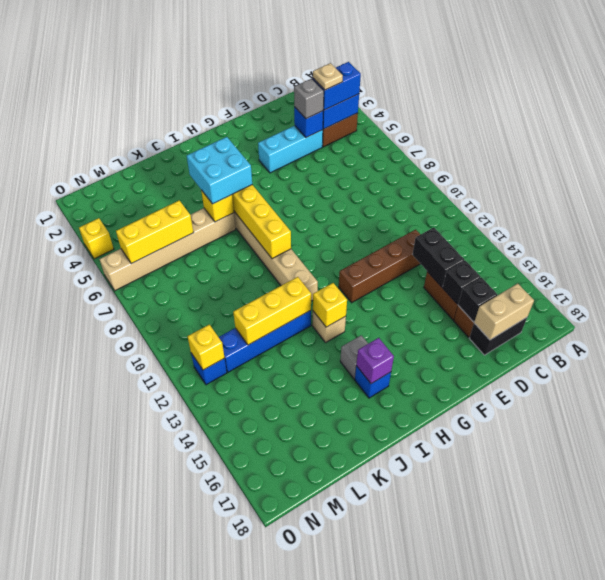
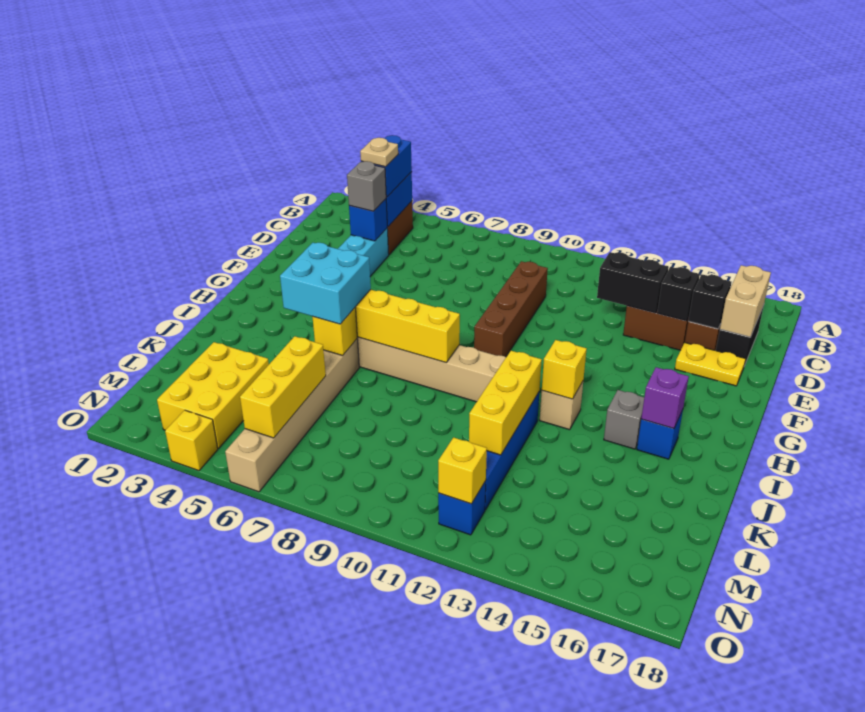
brown 1x4 brick [339,230,420,303] -> brown 1x4 brick moved to [474,261,548,357]
none -> yellow 1x2 plate [675,343,746,386]
none -> yellow 2x3 brick [157,342,269,448]

